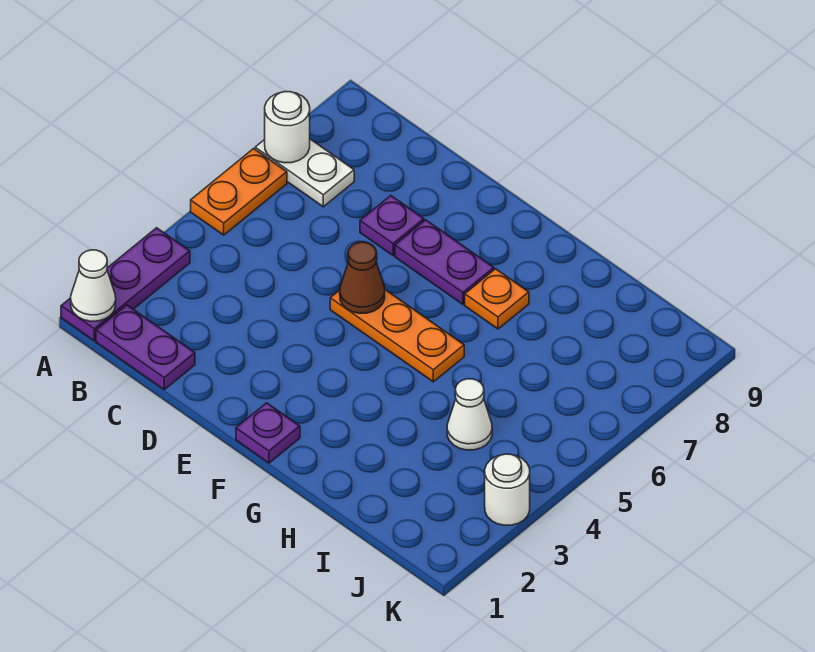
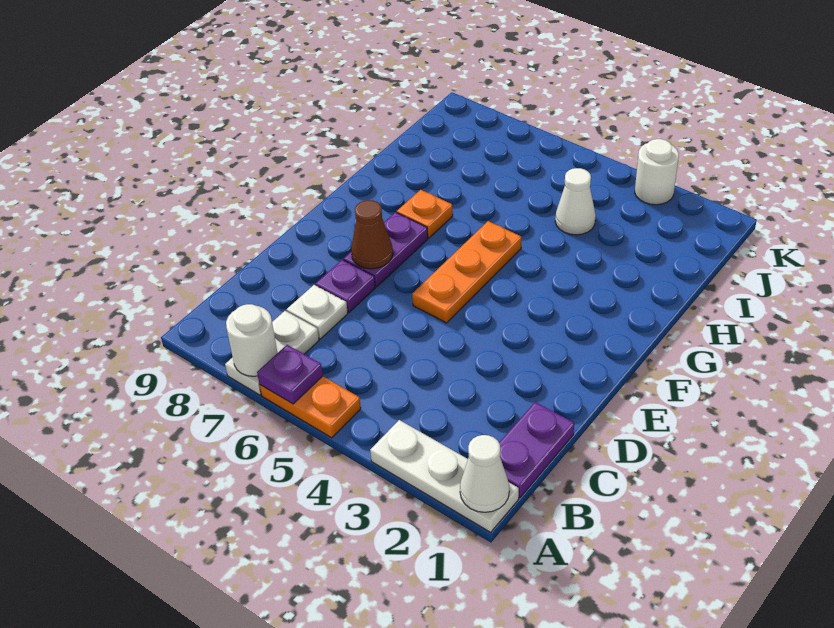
purple 1x3 plate [61,228,190,341] -> white 1x3 plate [370,420,519,532]
none -> white 1x1 plate [287,285,348,339]
brown 1x1 cone [340,242,385,313] -> brown 1x1 cone moved to [351,200,393,269]
purple 1x1 plate [236,403,300,463] -> purple 1x1 plate moved to [257,345,323,404]

